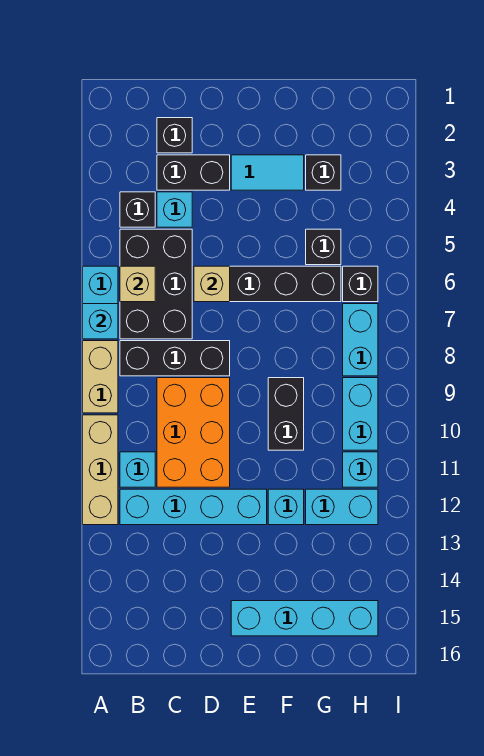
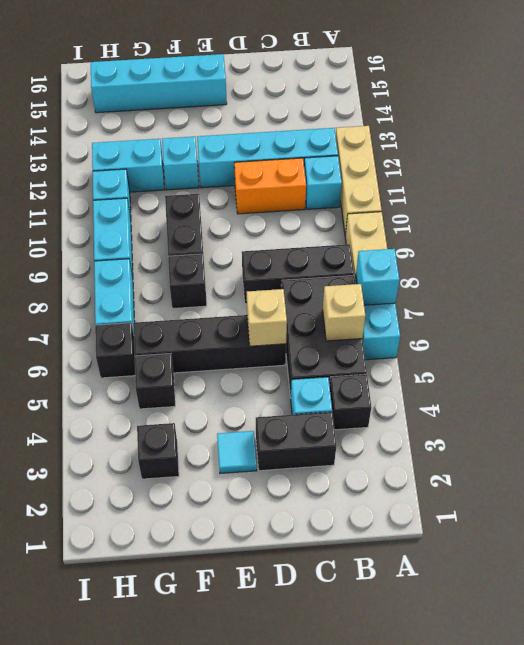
black 1x1 brick [157,118,192,153] -> black 1x1 brick moved to [168,254,207,309]
orange 2x3 brick [157,378,230,487] -> orange 1x2 brick [234,158,306,214]
cyan 1x2 tile [231,155,304,190] -> cyan 1x1 tile [217,431,257,473]

